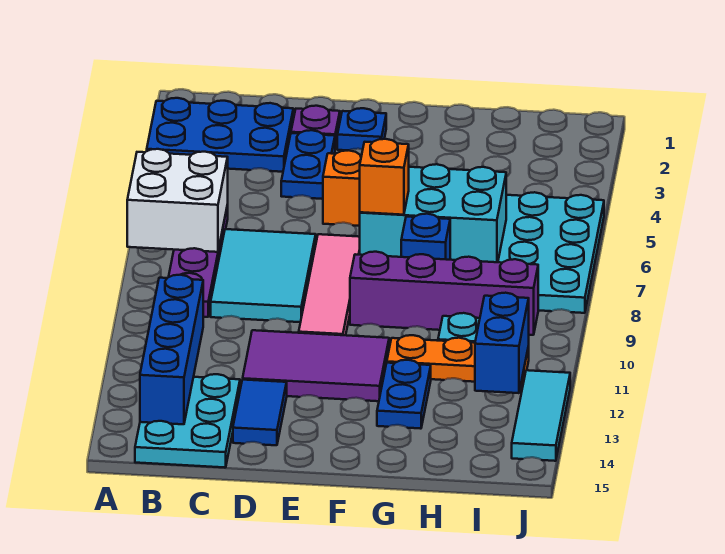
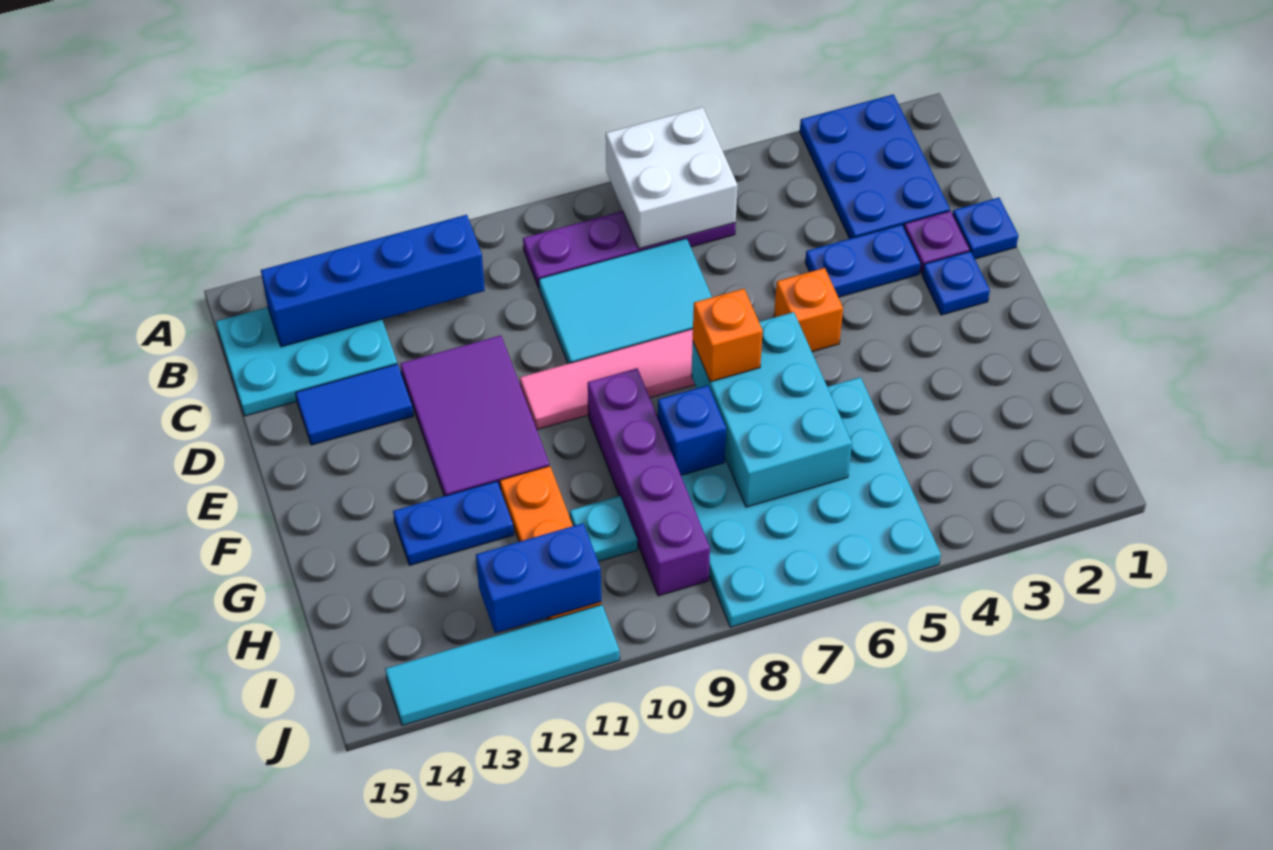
none -> blue 1x1 plate [953,198,1018,259]
cyan 1x3 tile [512,370,570,461] -> cyan 1x4 tile [385,605,620,726]

